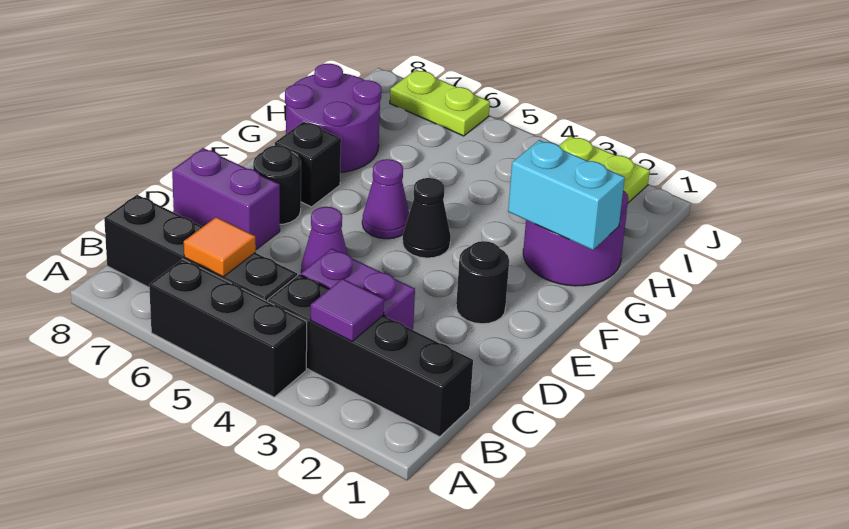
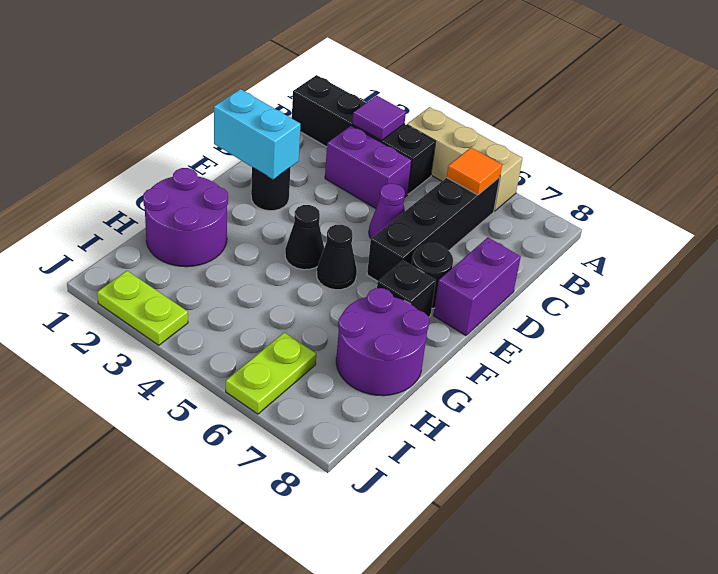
black 1x3 brick [149,259,307,397] -> tan 1x3 brick [407,107,523,211]
black 1x4 brick [104,195,297,302] -> black 1x4 brick turned to [367,177,500,281]
purple 1x2 brick [172,148,280,250] -> purple 1x2 brick turned to [433,238,521,336]
purple 1x1 cone [362,159,409,239] -> black 1x1 cone [317,225,357,290]
cyan 1x2 brick [508,140,625,250] -> cyan 1x2 brick moved to [214,89,300,179]
lime 1x2 plate [390,70,490,136] -> lime 1x2 plate turned to [226,332,316,414]

